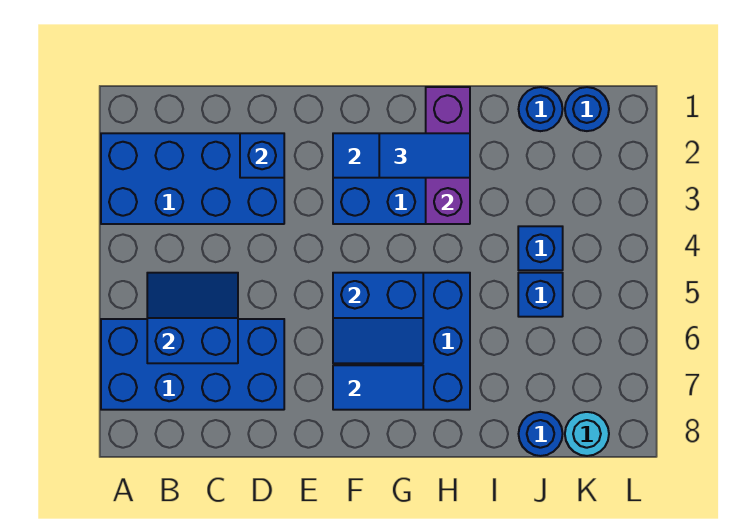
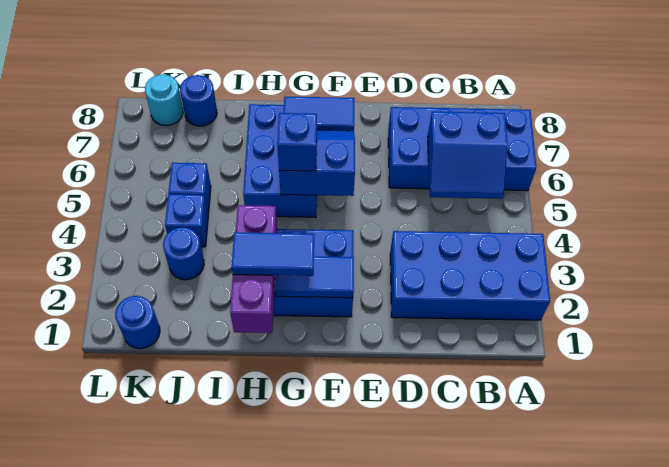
blue 1x1 brick [240,133,284,178] -> blue 1x1 brick moved to [277,113,317,171]
blue 1x1 round brick [519,87,563,131] -> blue 1x1 round brick moved to [163,227,204,280]

